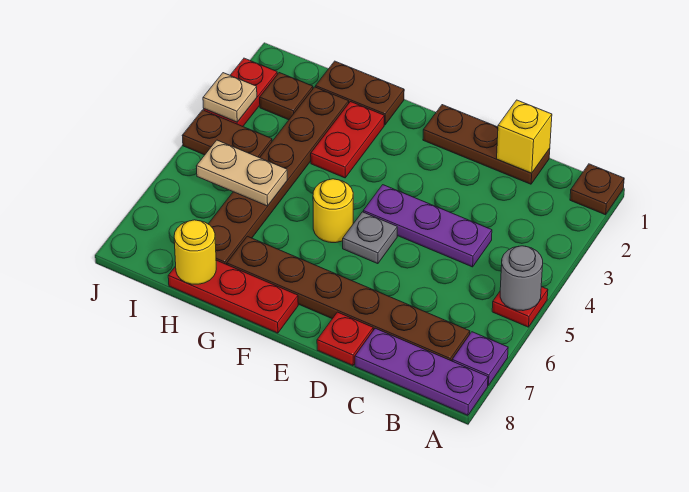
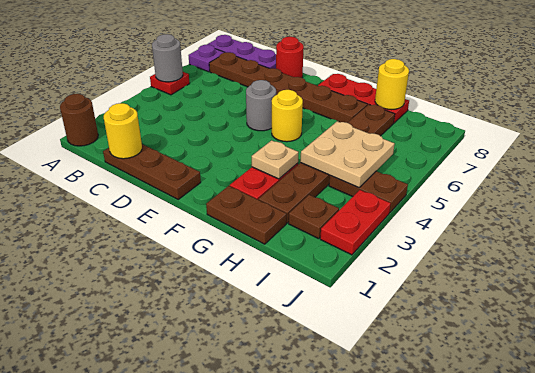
brown 1x1 plate [570,164,624,215] -> brown 1x1 round brick [60,94,98,146]
yellow 1x1 brick [497,100,552,173] -> yellow 1x1 round brick [104,103,142,159]
purple 1x3 plate [363,185,492,267] -> none
red 1x1 plate [317,312,373,366] -> red 1x1 round brick [276,37,304,78]
grey 1x1 plate [343,212,397,264] -> grey 1x1 round brick [246,80,276,131]
tan 1x2 plate [196,140,287,206] -> tan 2x2 plate [301,121,395,187]
tan 1x1 plate [203,73,257,122] -> tan 1x1 plate moved to [252,140,299,179]

